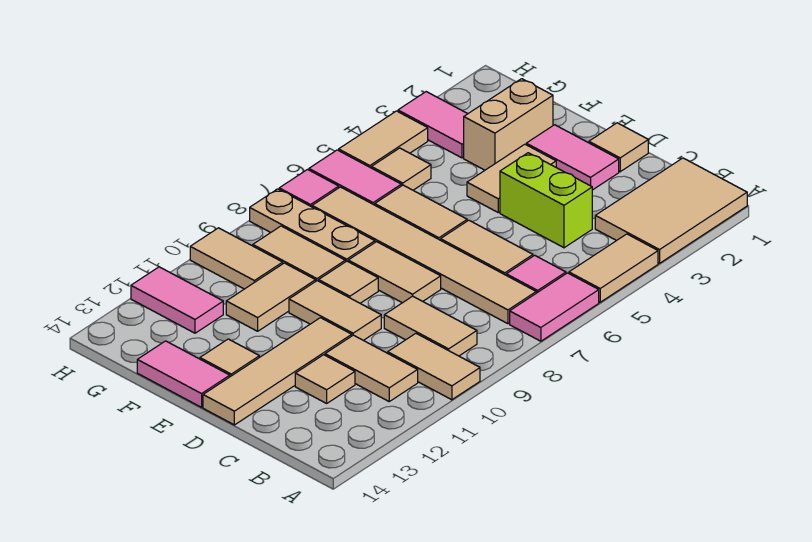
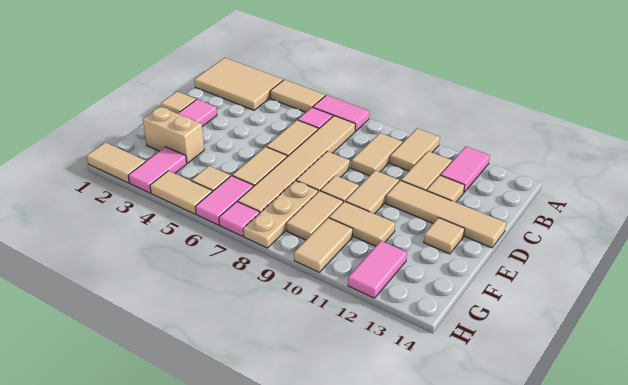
lime 1x2 brick [500,153,592,248] -> none
tan 1x2 tile [467,144,556,212] -> tan 1x2 tile moved to [87,142,146,183]
pink 1x2 tile [137,341,230,407] -> pink 1x2 tile moved to [441,146,490,192]

